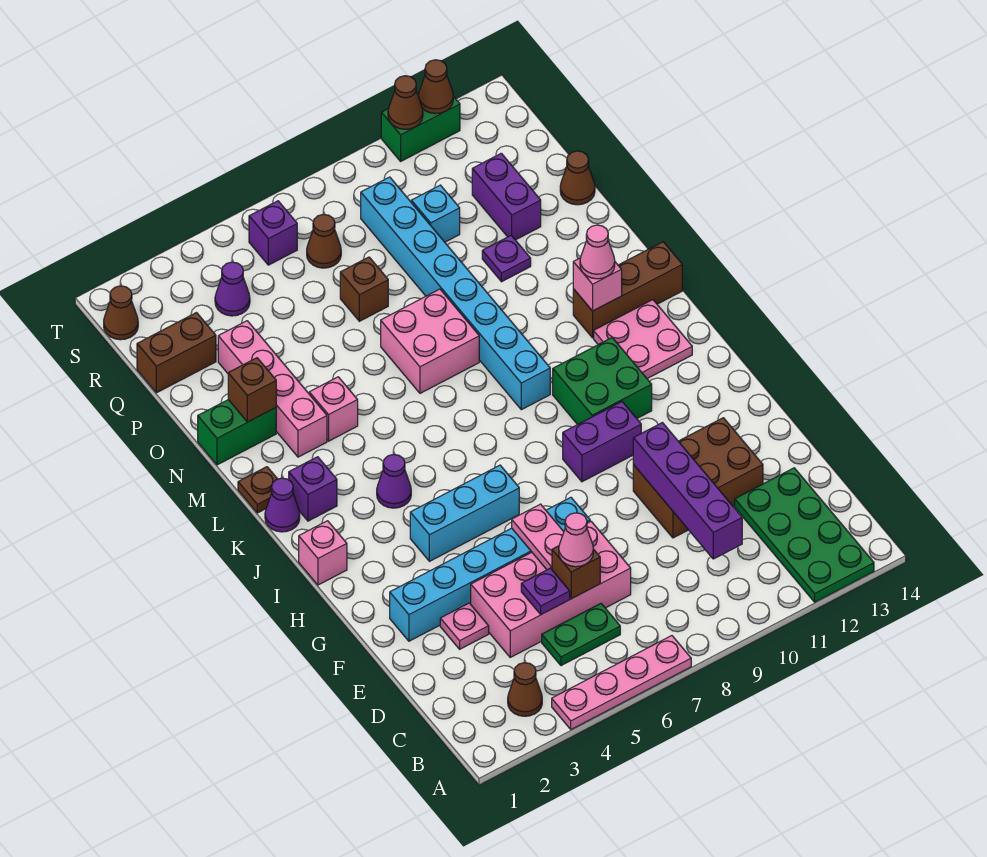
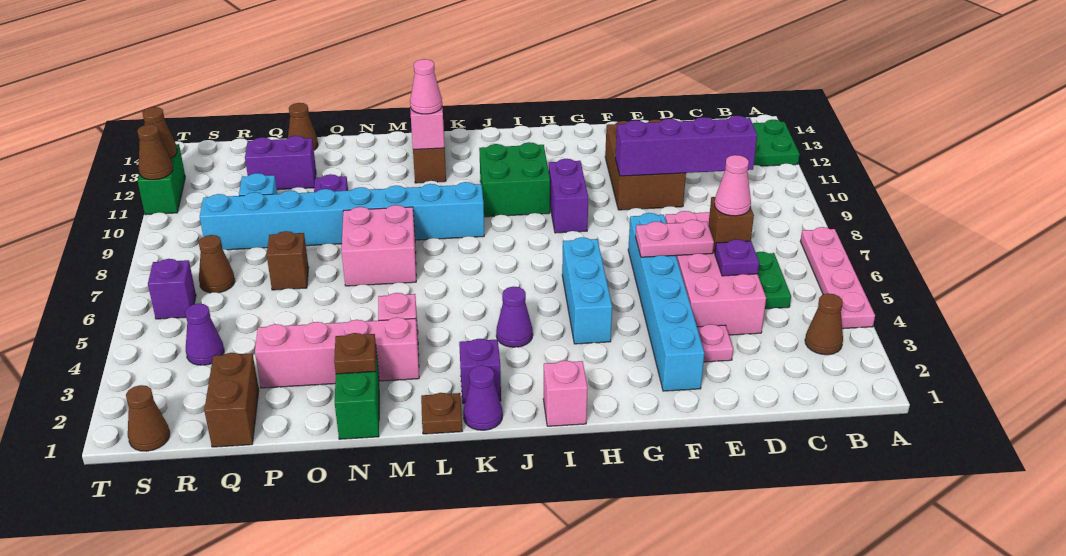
pink 2x2 plate [594,300,692,379] -> none
brown 1x1 brick [228,358,276,422] -> brown 1x1 plate [334,333,376,374]

